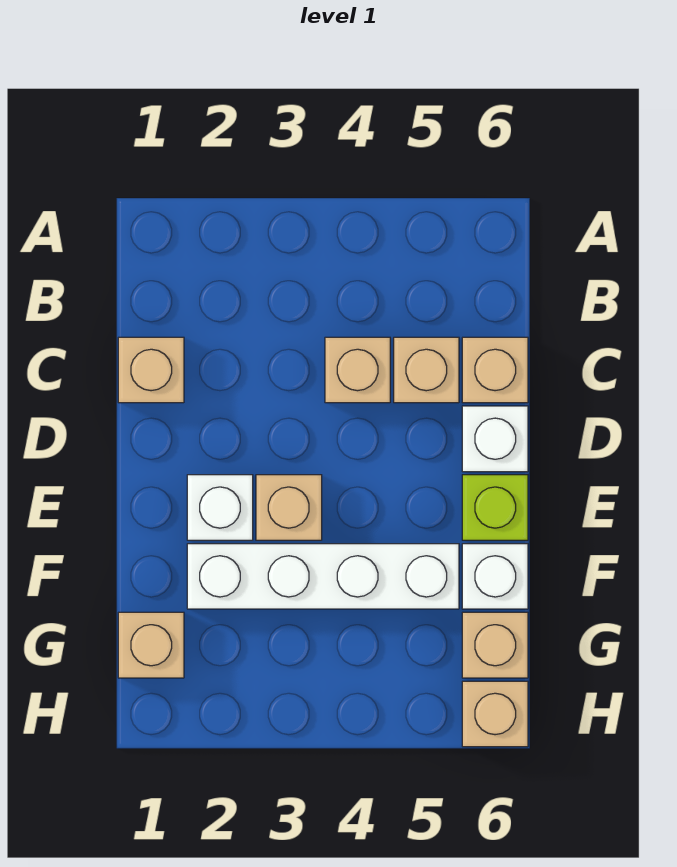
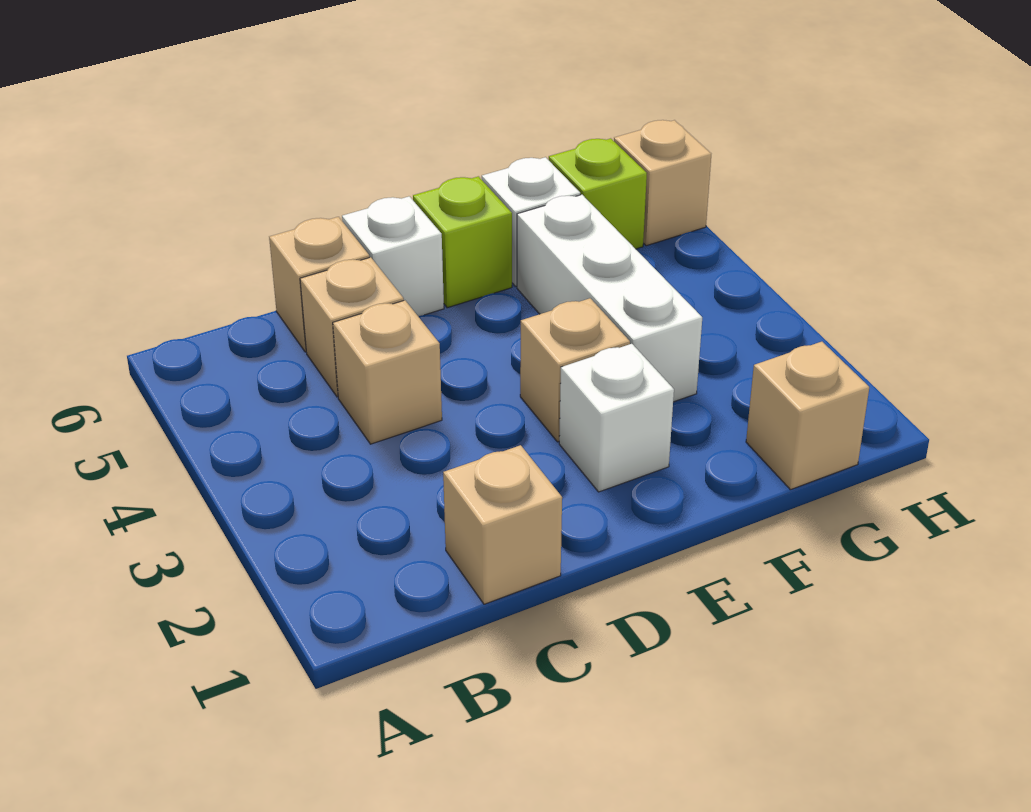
white 1x4 brick [187,544,459,609] -> white 1x3 brick [517,195,702,402]
tan 1x1 brick [462,612,528,678] -> lime 1x1 brick [549,138,647,249]

